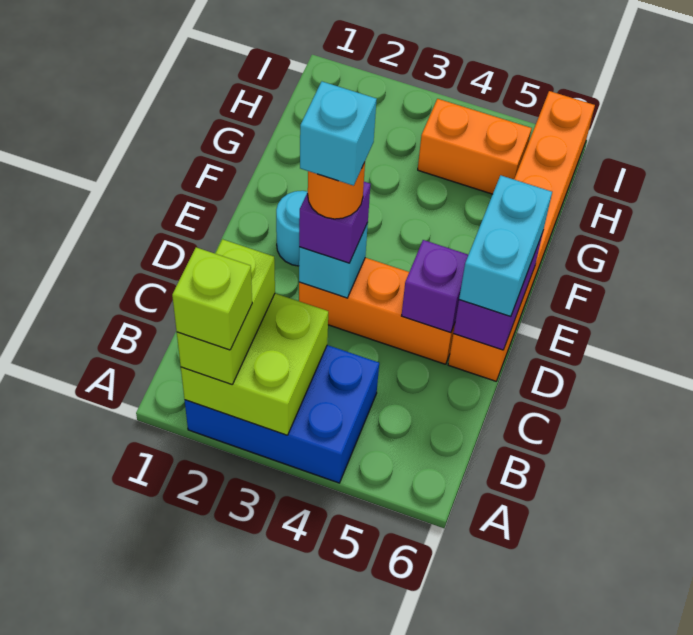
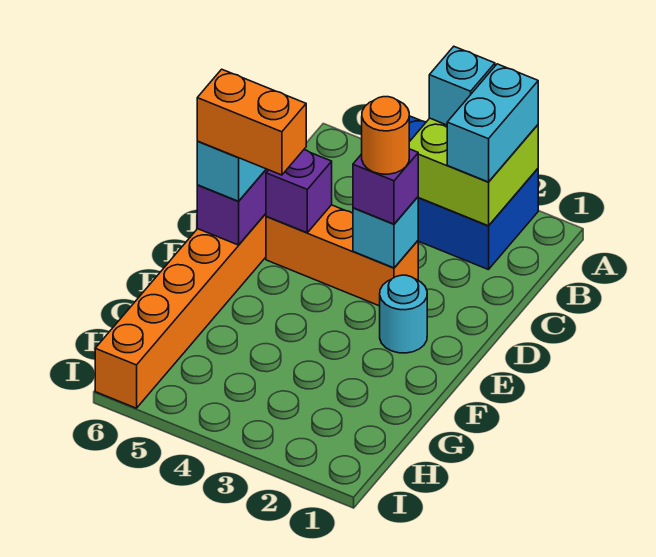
lime 1x2 brick [177,239,275,385] -> cyan 1x2 brick [447,64,538,182]
lime 1x1 brick [172,247,252,350] -> none
cyan 1x1 brick [300,82,377,186] -> cyan 1x1 brick moved to [429,47,495,125]
orange 1x2 brick [418,99,532,194] -> orange 1x2 brick moved to [197,69,306,175]

